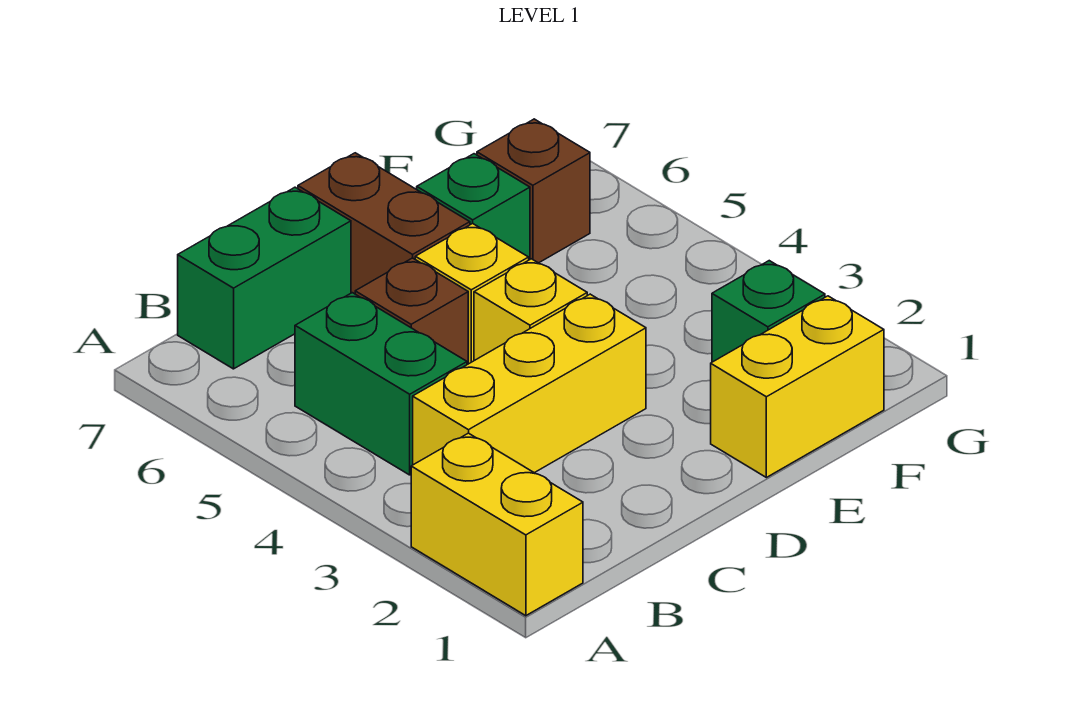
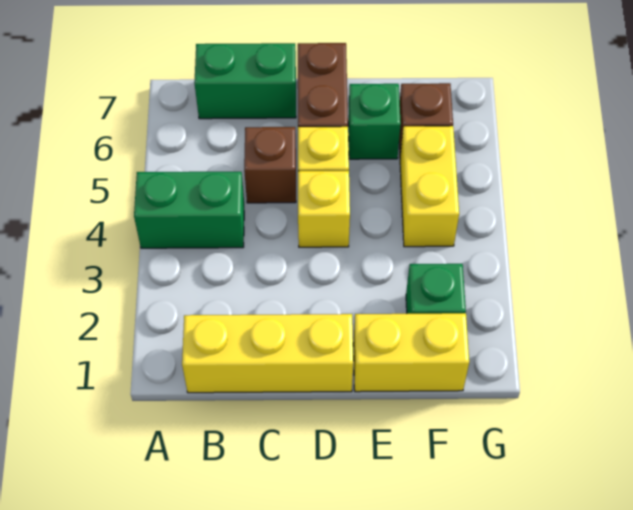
yellow 1x2 brick [411,433,583,616] -> yellow 1x2 brick moved to [400,126,459,247]
yellow 1x3 brick [413,294,646,473] -> yellow 1x3 brick moved to [182,314,353,393]
green 1x2 brick [295,293,467,475] -> green 1x2 brick turned to [134,172,244,248]

